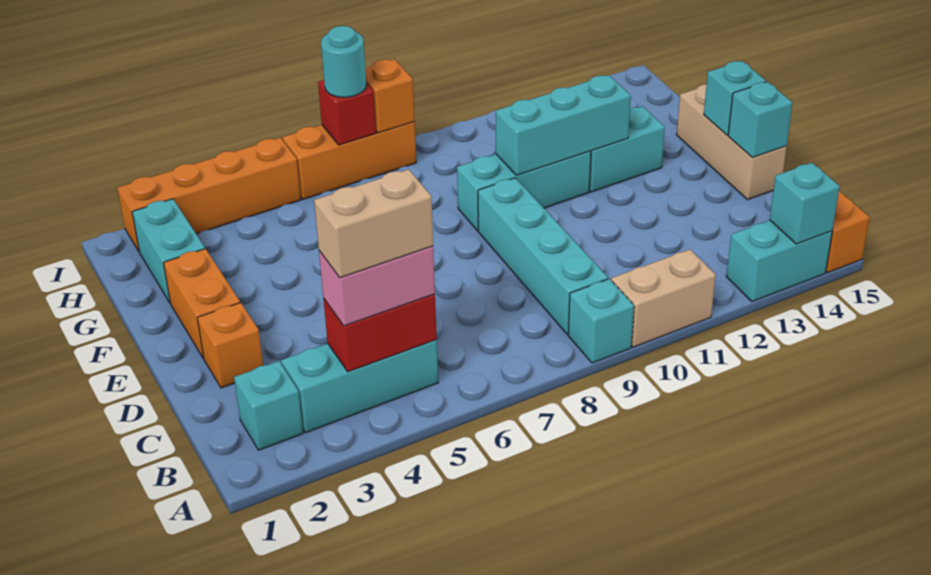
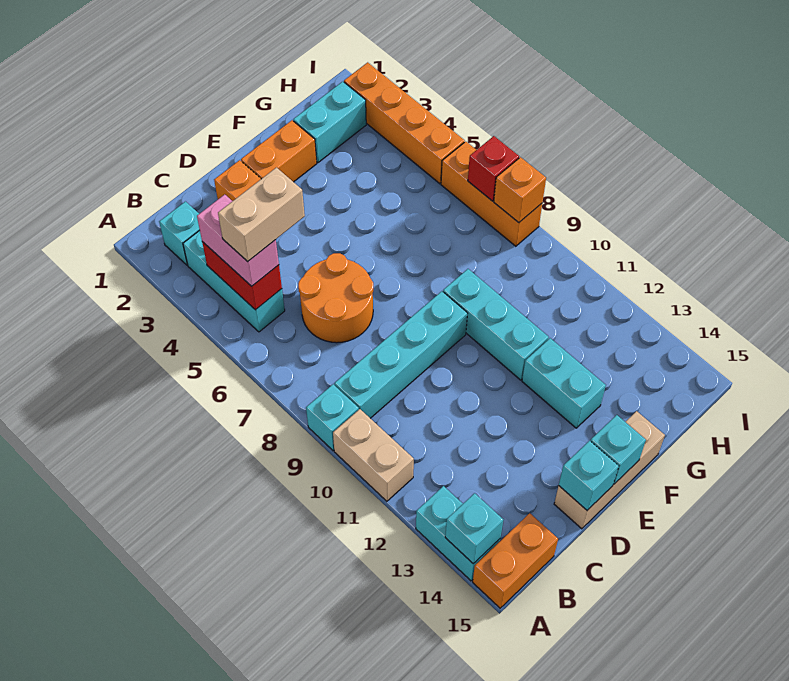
tan 1x2 brick [314,169,433,278] -> tan 1x2 brick turned to [218,168,305,262]
none -> orange 2x2 round brick [298,253,373,343]
cyan 1x3 brick [496,75,631,175] -> none
cyan 1x1 round brick [321,26,366,97] -> none

